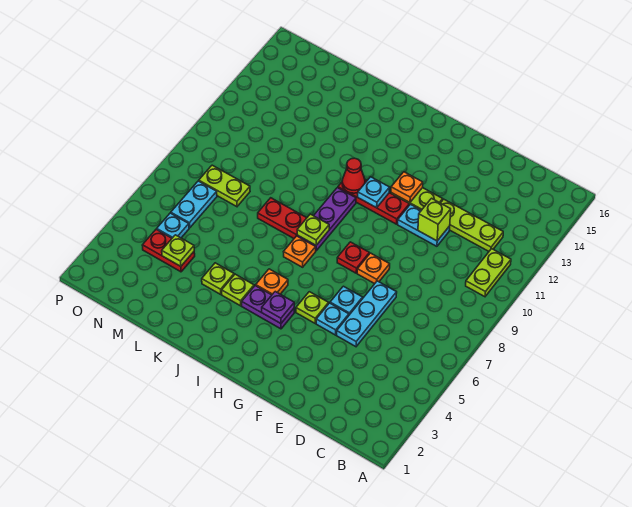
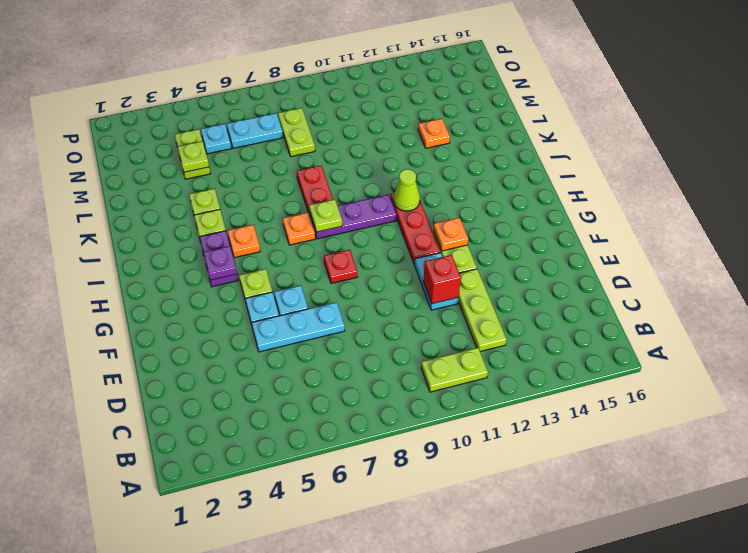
lime 1x1 brick [418,198,451,241] -> red 1x1 brick [423,255,461,304]
orange 1x1 plate [357,253,390,284] -> orange 1x1 plate moved to [418,119,450,148]
cyan 1x1 plate [358,177,390,208] -> none
red 1x1 cone [342,158,365,193] -> lime 1x1 cone [393,169,420,211]
red 1x2 plate [142,229,195,272] -> lime 1x2 plate [175,129,211,179]

